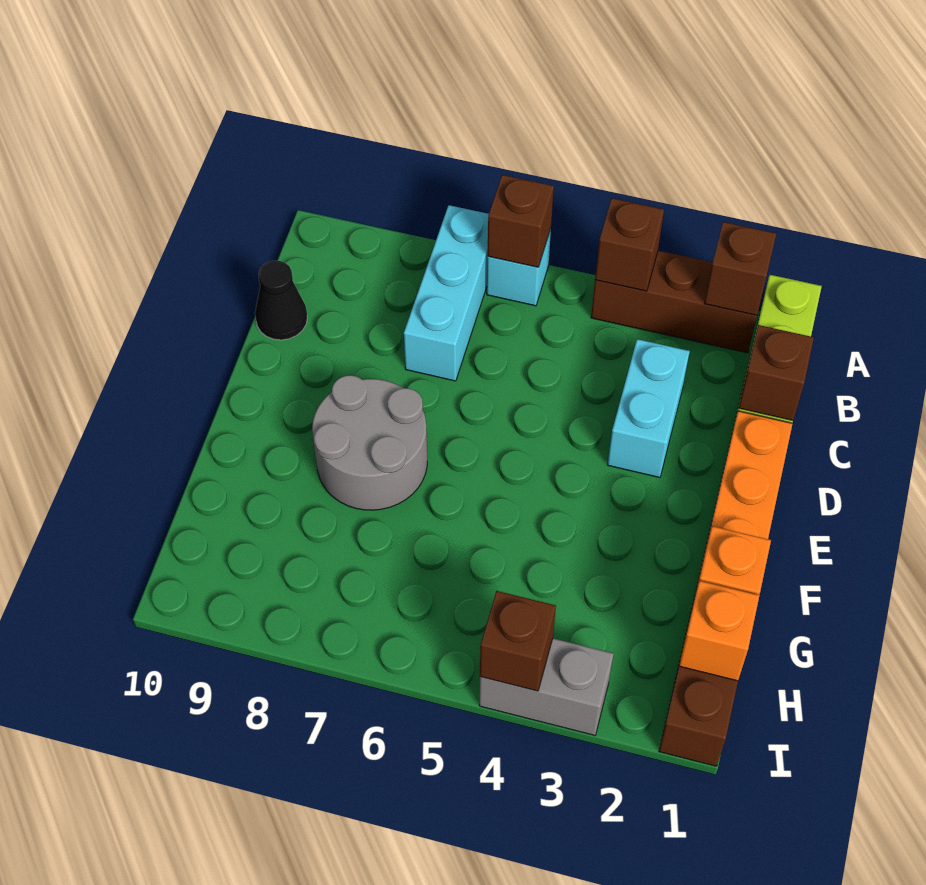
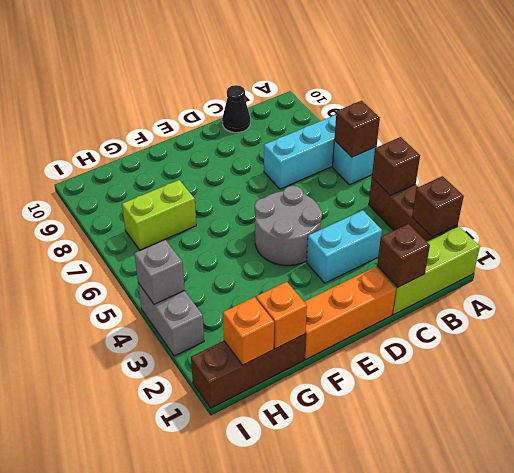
grey 2x2 round brick [312,375,427,510] -> grey 2x2 round brick moved to [255,186,322,266]
none -> lime 1x2 brick [122,180,196,250]
brown 1x1 brick [480,591,556,691] -> grey 1x1 brick [134,240,185,304]

